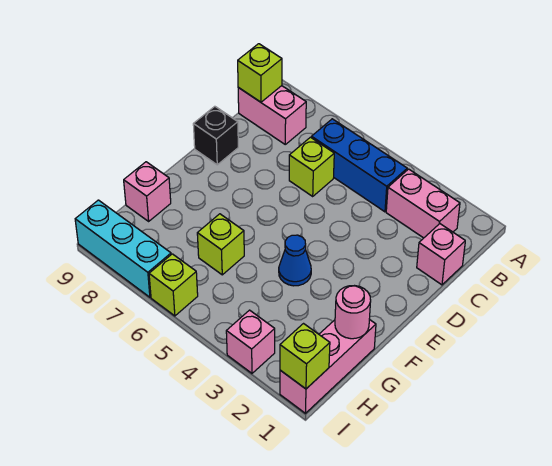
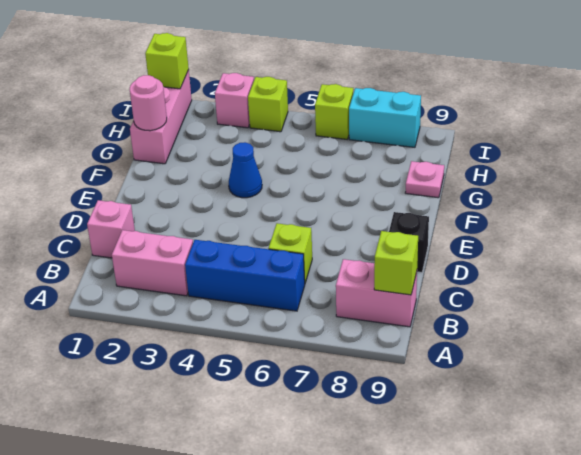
lime 1x1 brick [197,214,244,275] -> lime 1x1 brick moved to [248,77,288,132]
pink 1x1 brick [124,162,171,221] -> pink 1x1 plate [405,161,444,198]
cyan 1x3 brick [75,200,171,297] -> cyan 1x2 brick [349,88,421,147]

